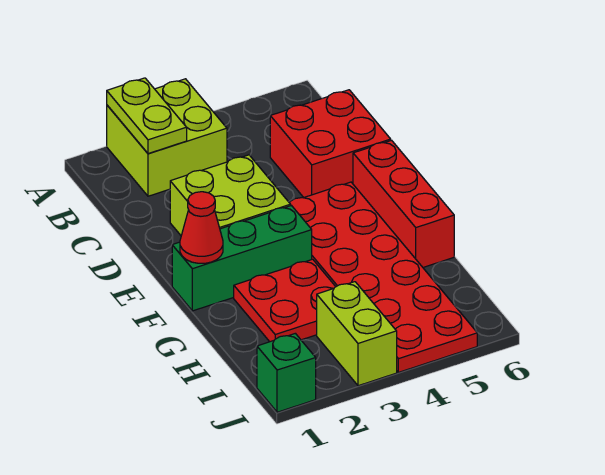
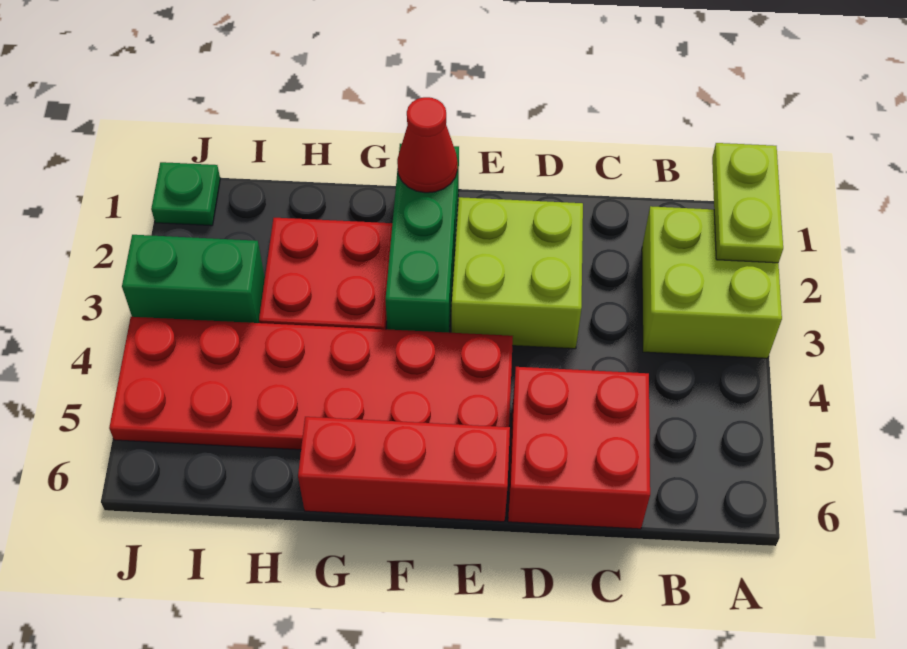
lime 1x2 plate [107,78,187,154] -> lime 1x2 plate turned to [712,143,783,263]
lime 1x2 brick [317,282,397,386] -> green 1x2 brick [122,235,265,323]
green 1x1 brick [257,333,316,412] -> green 1x1 plate [151,162,220,226]

